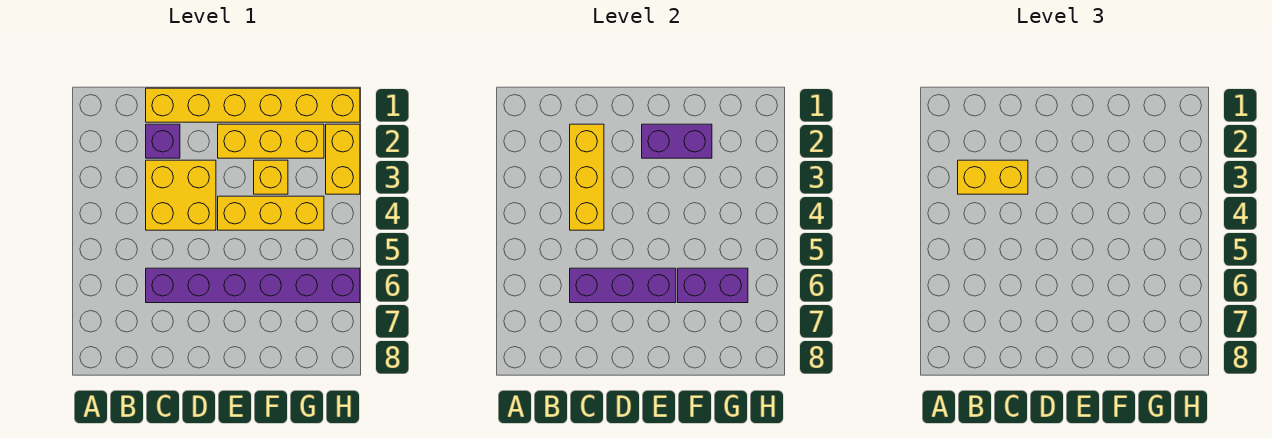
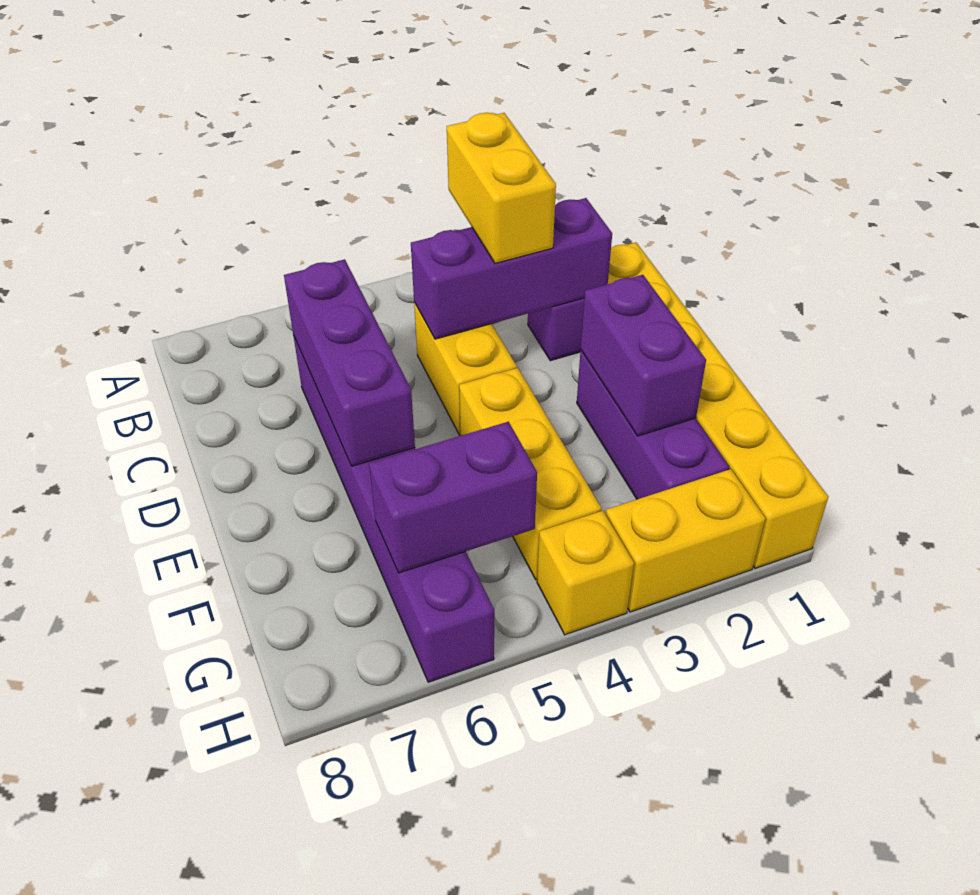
yellow 1x3 brick [570,124,604,230] -> purple 1x3 brick [411,198,612,339]
yellow 2x2 brick [146,160,216,230] -> yellow 1x2 brick [414,302,517,435]
yellow 1x3 brick [218,124,324,158] -> purple 1x3 brick [577,350,729,499]
yellow 1x1 brick [254,160,288,194] -> yellow 1x1 brick moved to [537,511,634,635]
purple 1x2 brick [678,268,748,303] -> purple 1x2 brick turned to [369,422,537,573]

